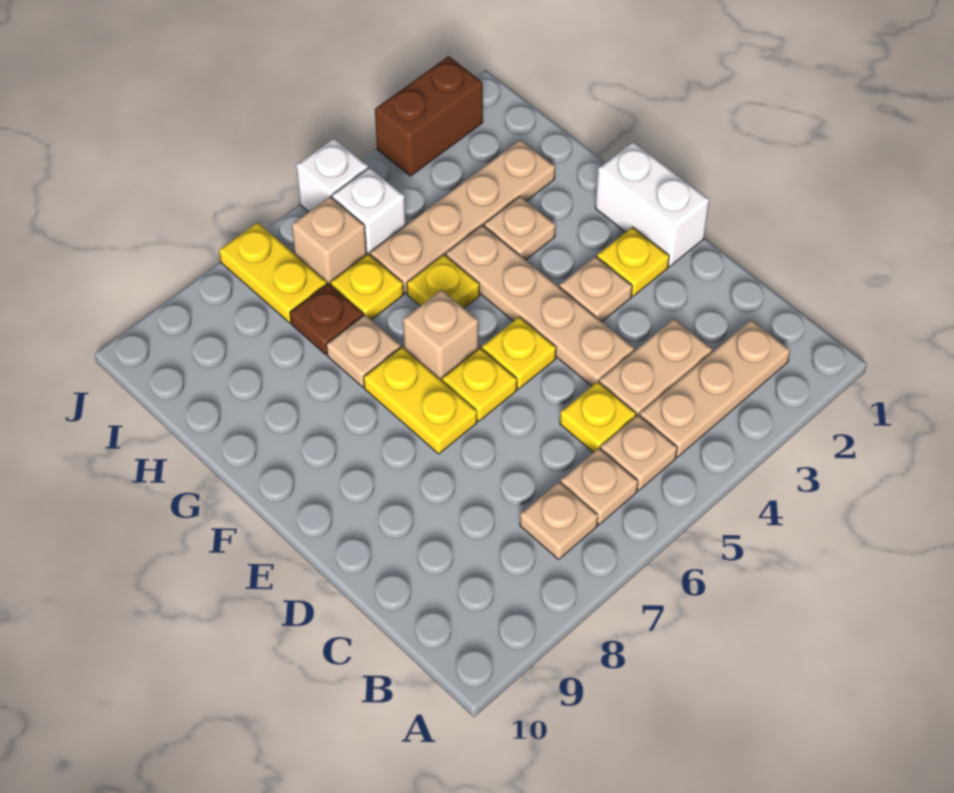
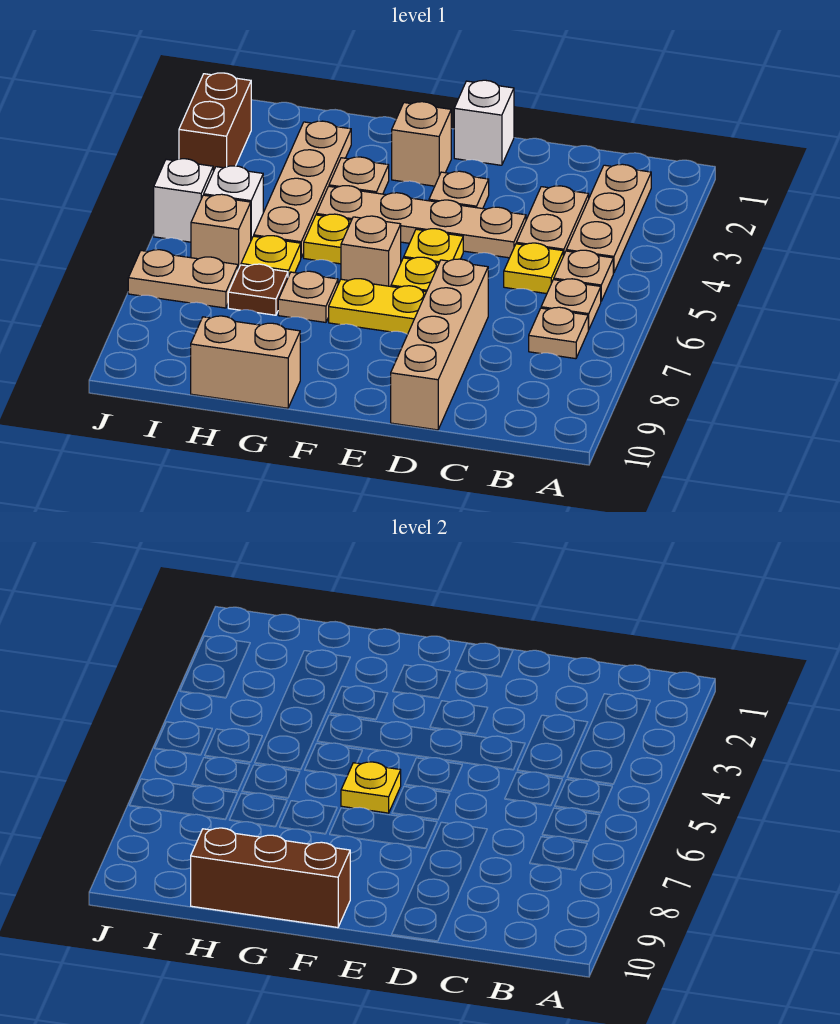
none -> tan 1x4 brick [391,259,488,430]
white 1x2 brick [595,142,709,266] -> white 1x1 brick [454,80,514,165]
yellow 1x1 plate [597,227,669,296] -> yellow 1x1 plate moved to [341,762,401,813]
none -> tan 1x1 brick [392,102,451,186]
none -> brown 1x3 brick [191,828,350,927]
none -> tan 1x2 brick [191,316,300,408]
yellow 1x2 plate [219,222,327,323] -> tan 1x2 plate [128,250,238,308]

